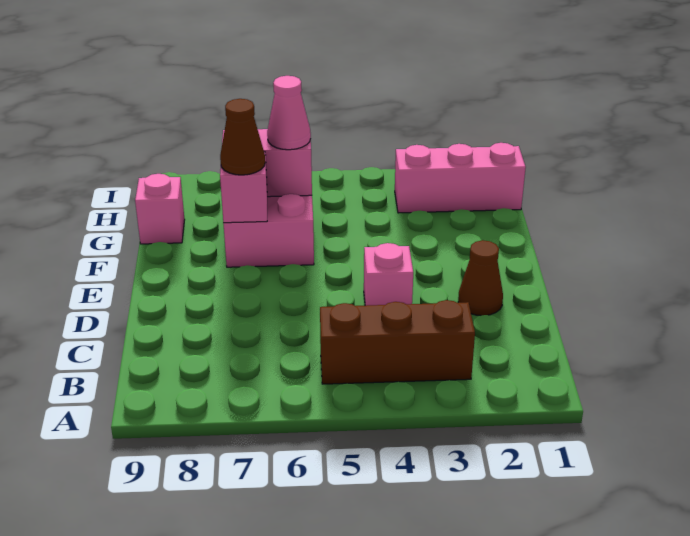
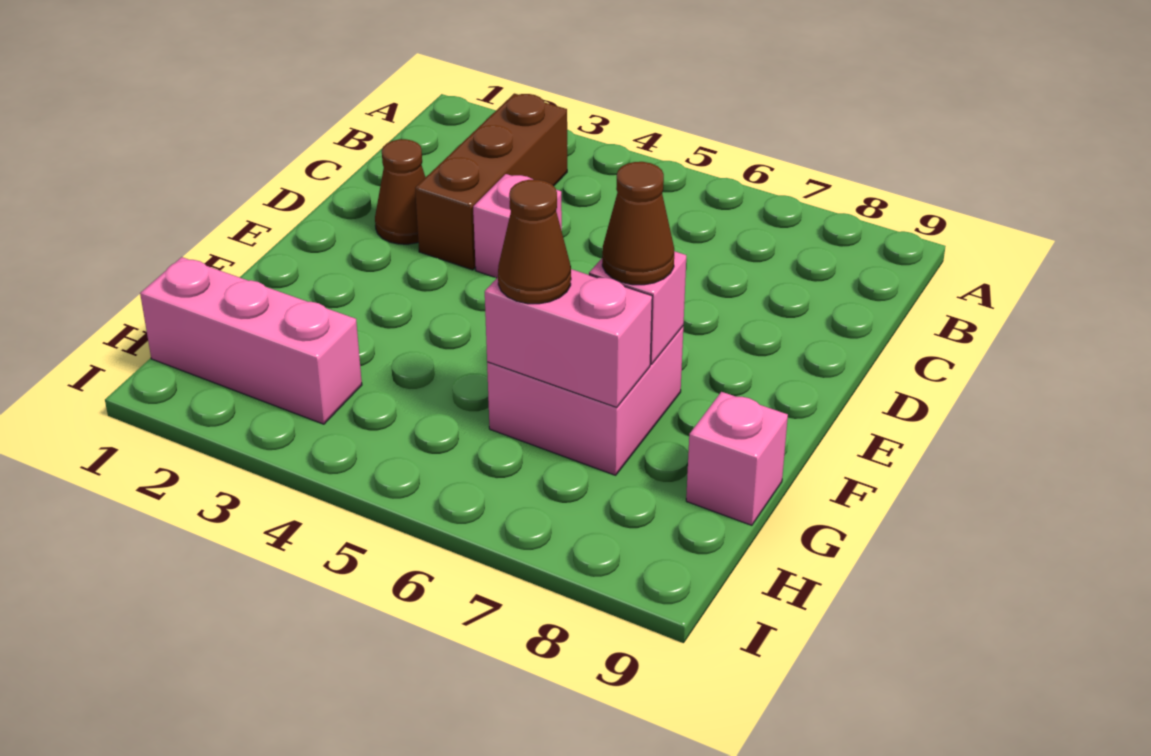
brown 1x3 brick [320,300,475,384] -> brown 1x3 brick turned to [415,94,567,270]
pink 1x1 cone [267,76,311,150] -> brown 1x1 cone [498,180,571,304]

